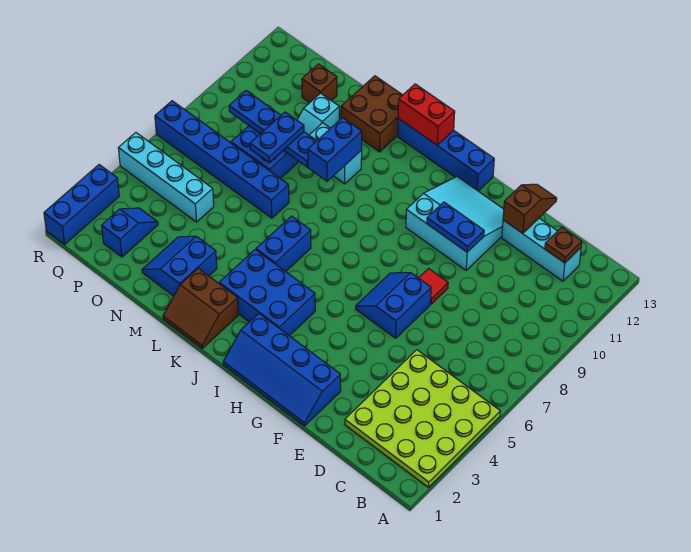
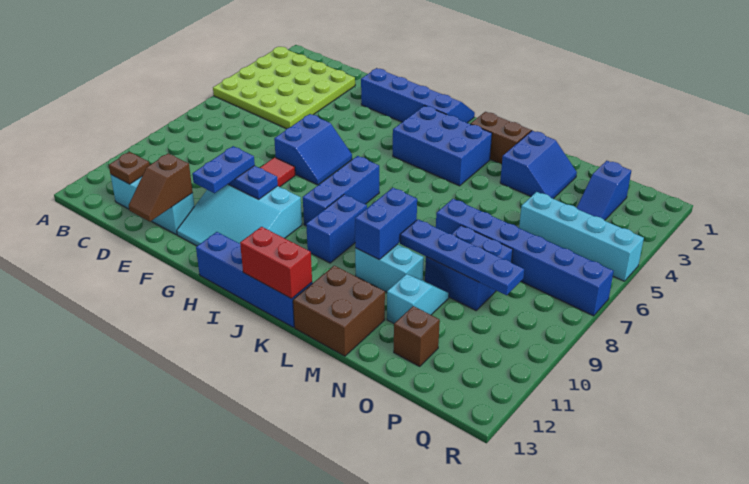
blue 1x2 brick [256,216,311,272] -> blue 1x2 brick moved to [306,194,367,263]
blue 1x2 plate [250,112,304,162] -> blue 1x2 plate moved to [192,146,255,193]
blue 1x3 brick [44,165,119,244] -> blue 1x3 brick moved to [303,156,379,226]

